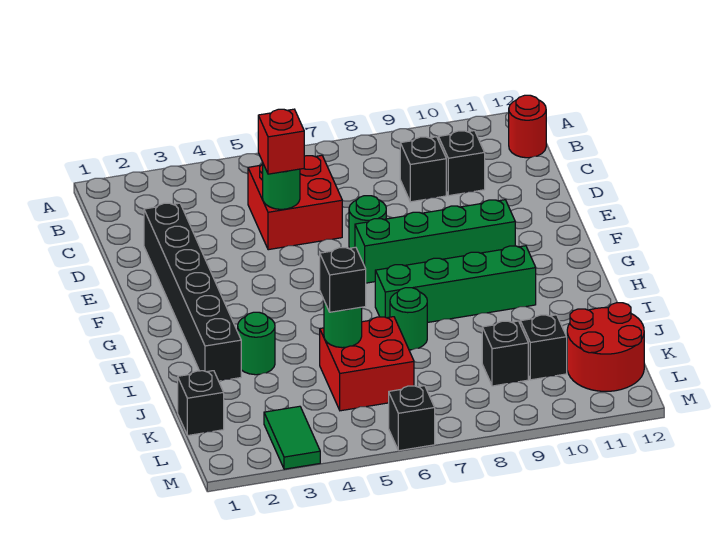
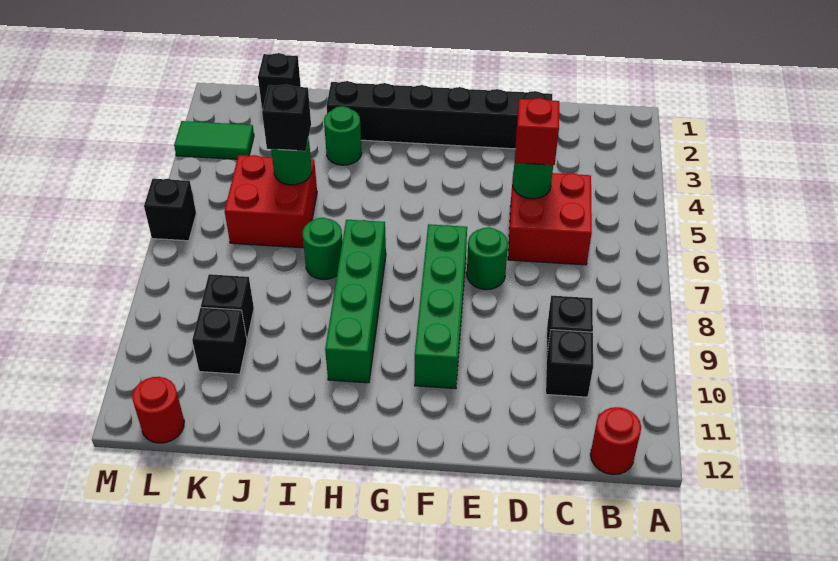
red 2x2 round brick [567,303,644,391] -> red 1x1 round brick [132,377,184,443]

